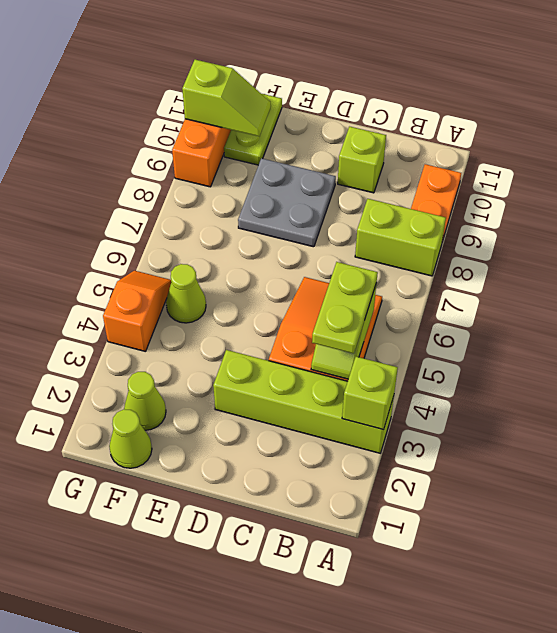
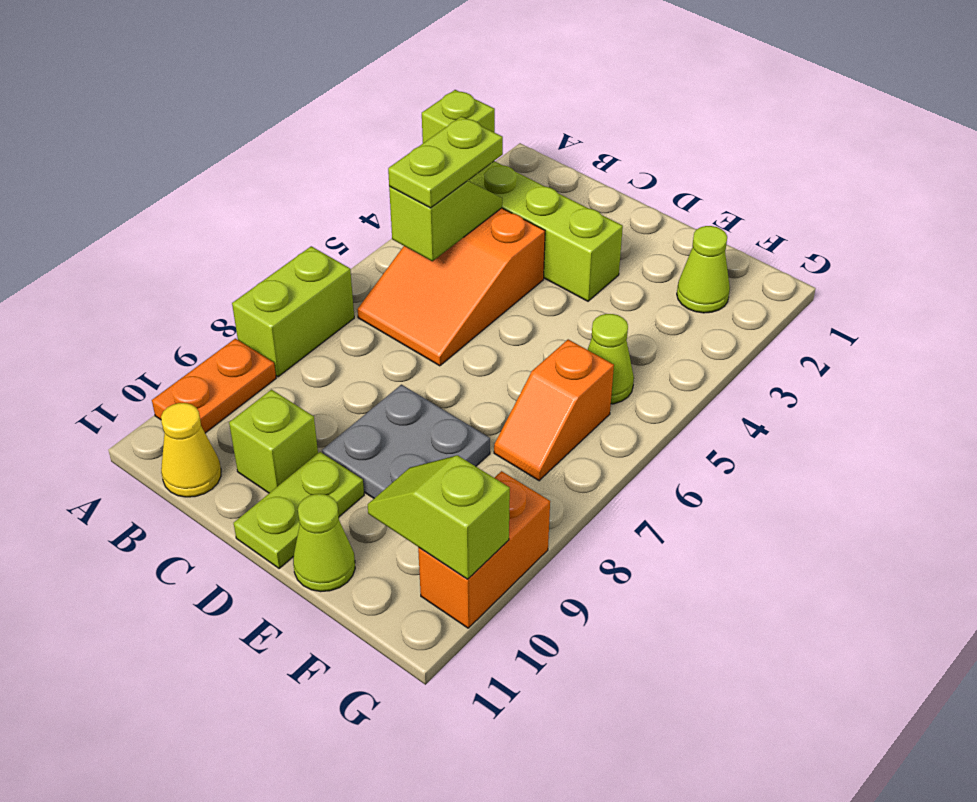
lime 1x2 brick [355,199,446,276] -> lime 1x2 brick turned to [232,246,354,377]
none -> yellow 1x1 cone [161,403,221,497]
lime 1x1 cone [109,409,152,468] -> lime 1x1 cone moved to [293,494,355,592]
lime 1x2 plate [224,94,282,165] -> lime 1x2 plate moved to [234,452,364,569]
orange 1x2 slope [103,271,171,352] -> orange 1x2 slope moved to [494,339,614,481]

